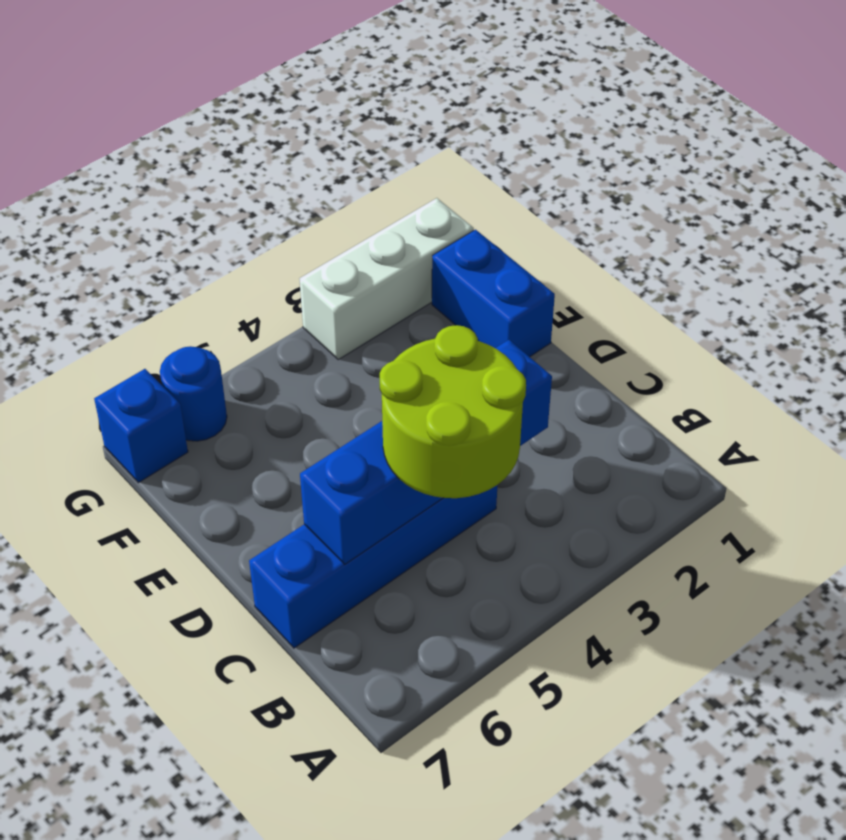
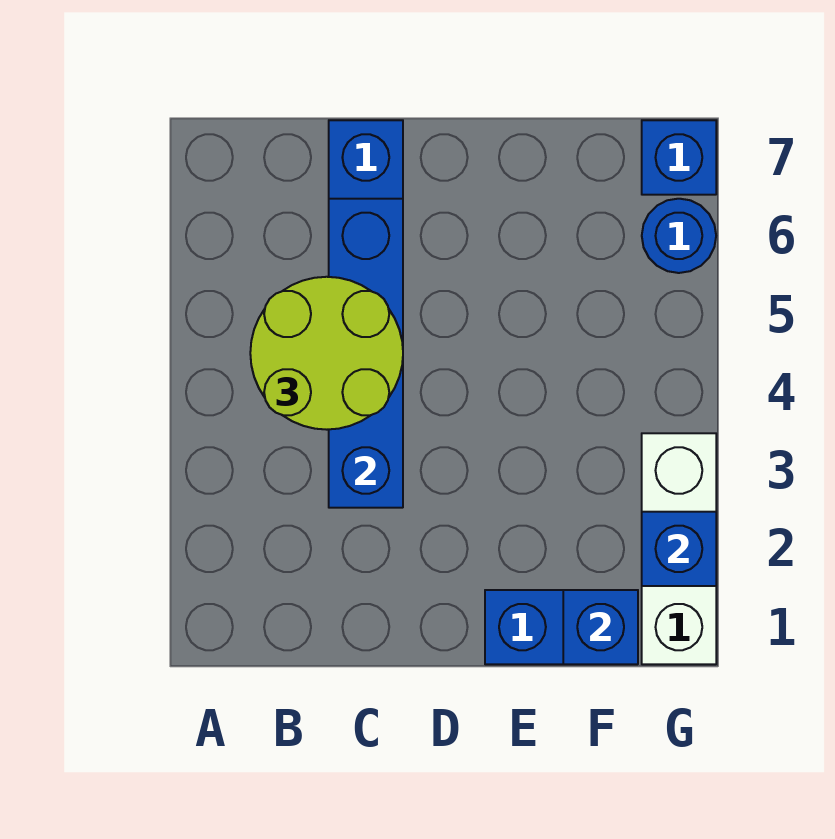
none -> blue 1x1 brick [563,590,638,664]
none -> blue 1x1 brick [642,512,716,586]

